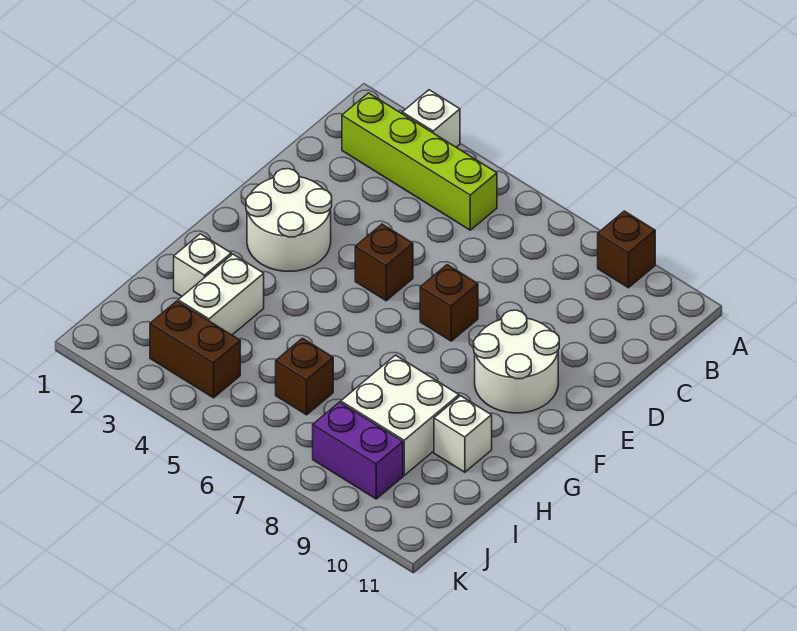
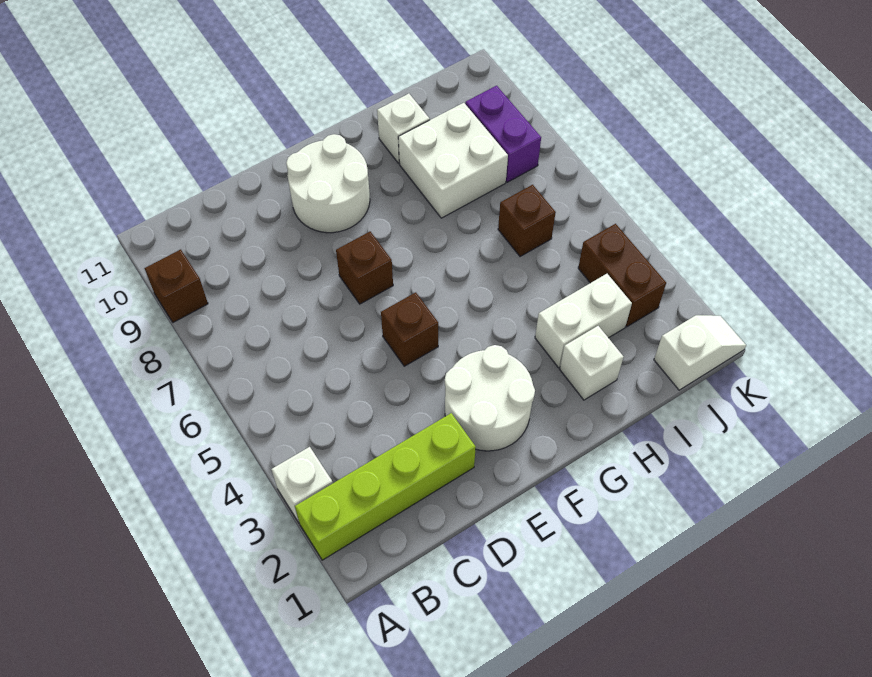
lime 1x4 brick [342,93,497,230] -> lime 1x4 brick turned to [295,413,476,560]
none -> white 1x2 slope [654,315,746,390]

